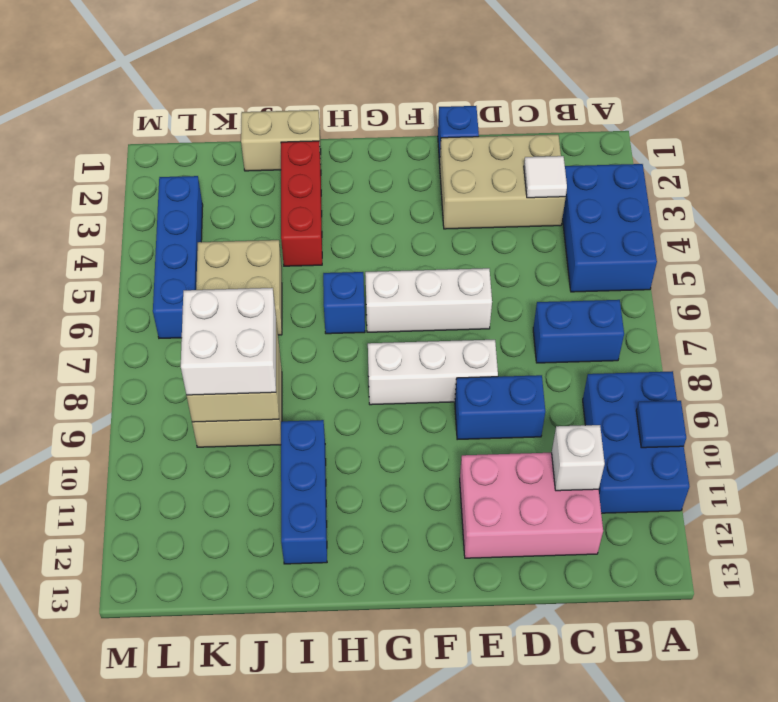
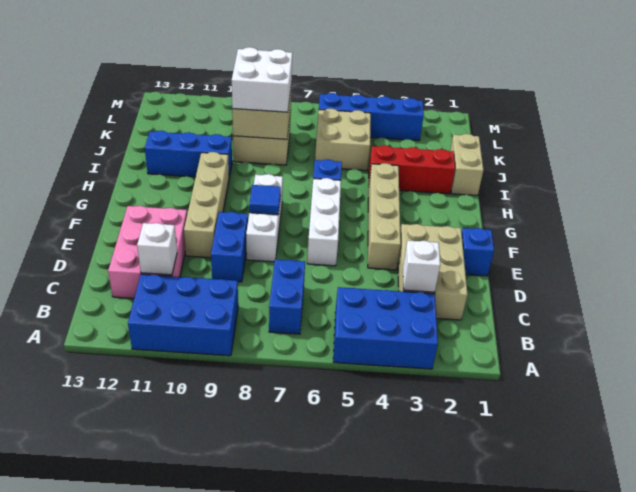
blue 1x1 tile [636,401,686,448] -> blue 1x1 tile moved to [249,185,281,215]
white 1x1 tile [524,156,567,198] -> white 1x1 brick [403,240,440,292]
none -> tan 1x4 brick [368,163,401,270]
none -> tan 1x4 brick [184,152,229,258]

